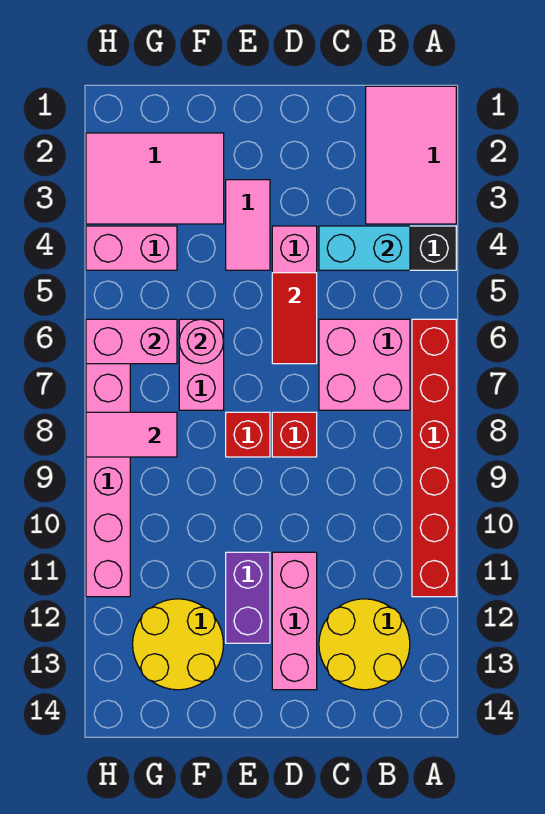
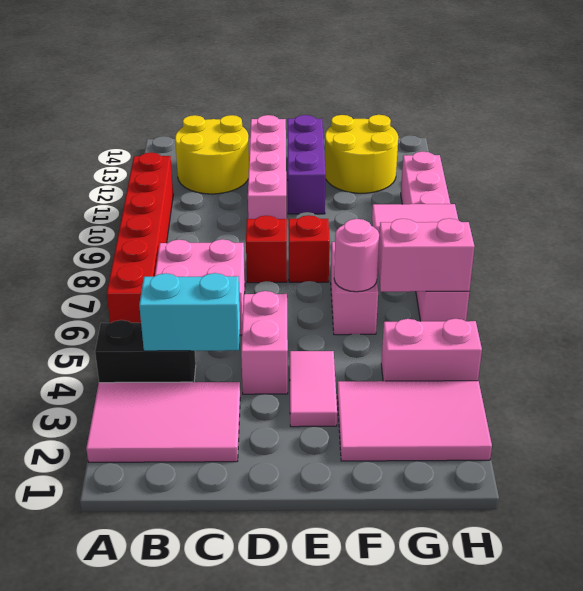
pink 2x3 tile [366,86,456,224] -> pink 2x3 tile turned to [86,382,240,462]
red 1x2 tile [272,273,317,364] -> none
pink 1x3 brick [272,552,317,690] -> pink 1x4 brick [248,115,286,219]
purple 1x2 brick [226,552,270,643] -> purple 1x3 brick [288,115,326,214]

